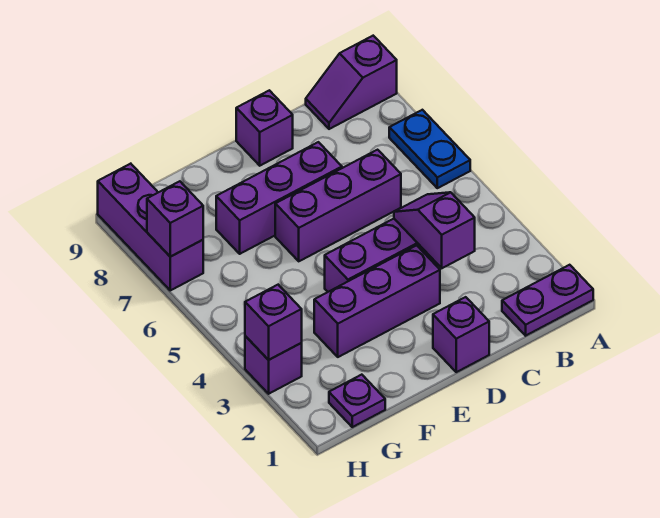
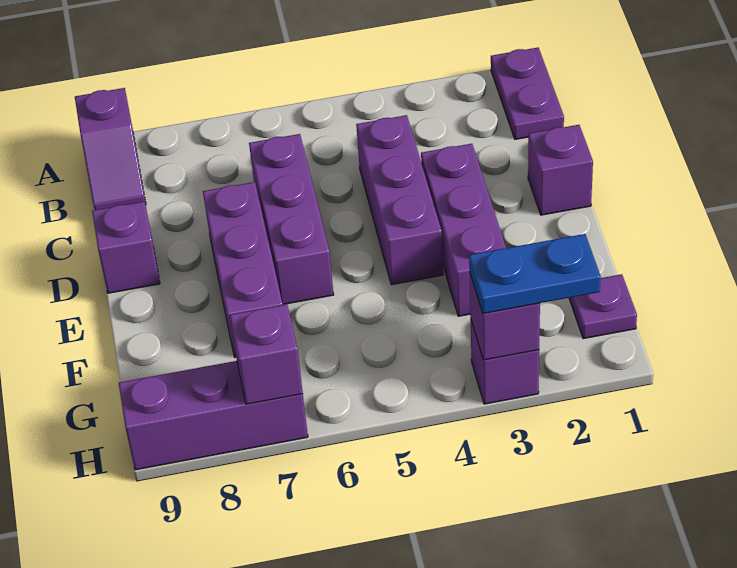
blue 1x2 plate [389,110,470,188] -> blue 1x2 plate moved to [469,234,601,314]
purple 1x2 slope [394,192,475,268] -> none

